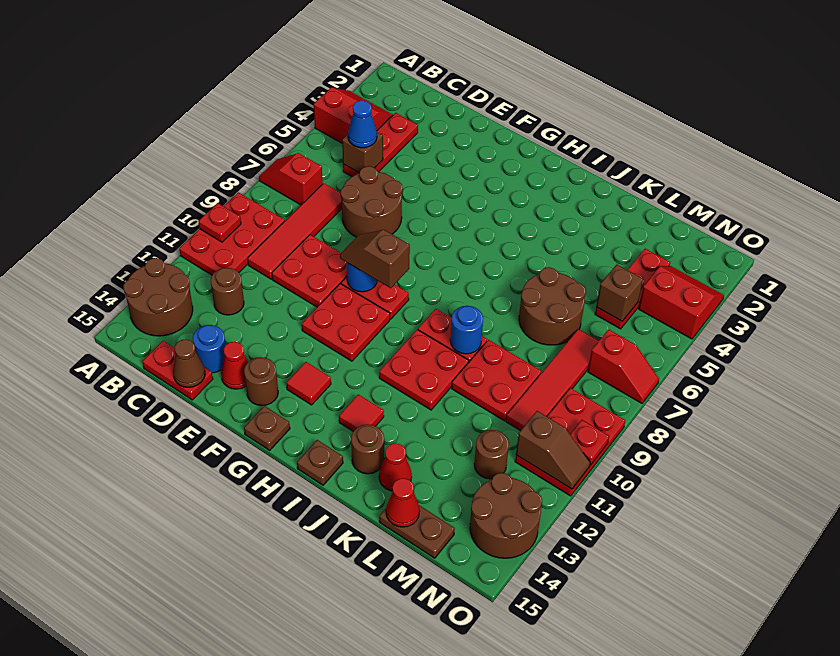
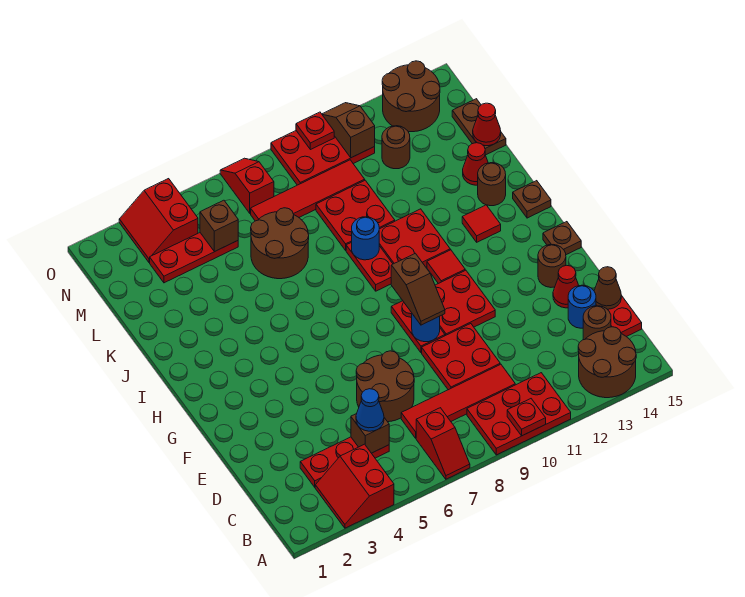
brown 1x1 round brick [211,268,244,315] -> brown 1x1 round brick moved to [583,306,611,340]
red 1x1 tile [286,362,331,405] -> red 1x1 tile moved to [427,250,465,284]

